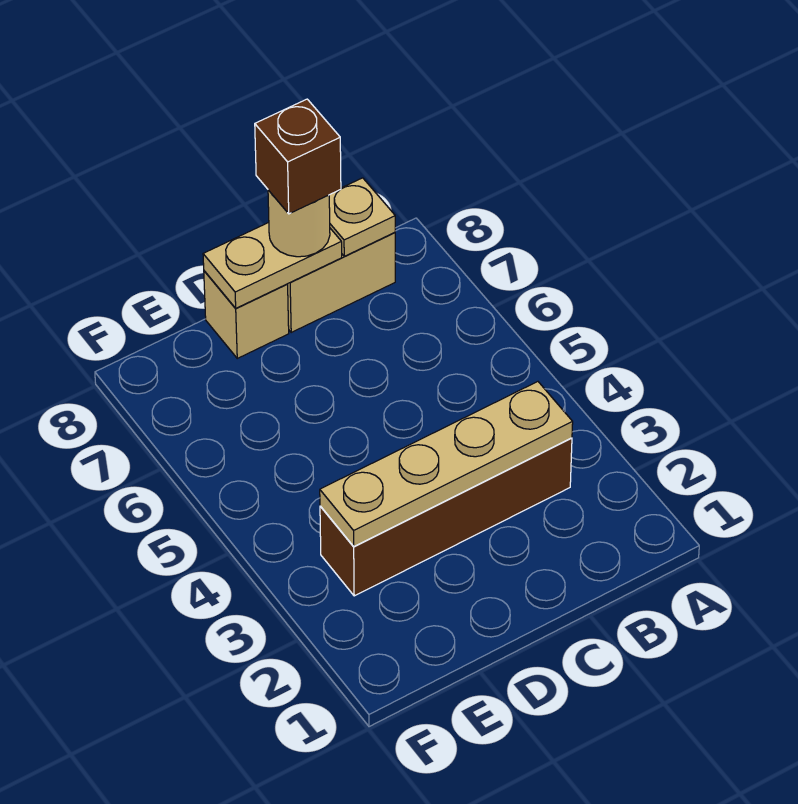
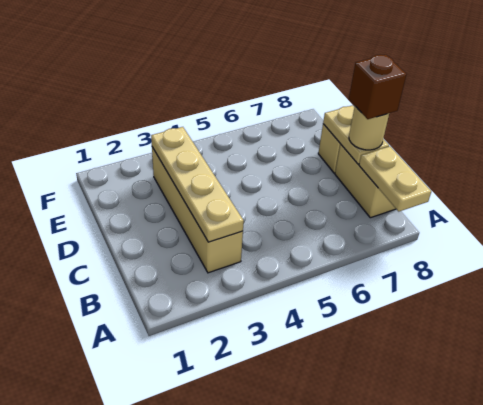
brown 1x4 brick [320,438,572,596] -> tan 1x4 brick [152,147,243,273]
tan 1x1 plate [329,178,395,256] -> tan 1x2 plate [359,146,431,211]

